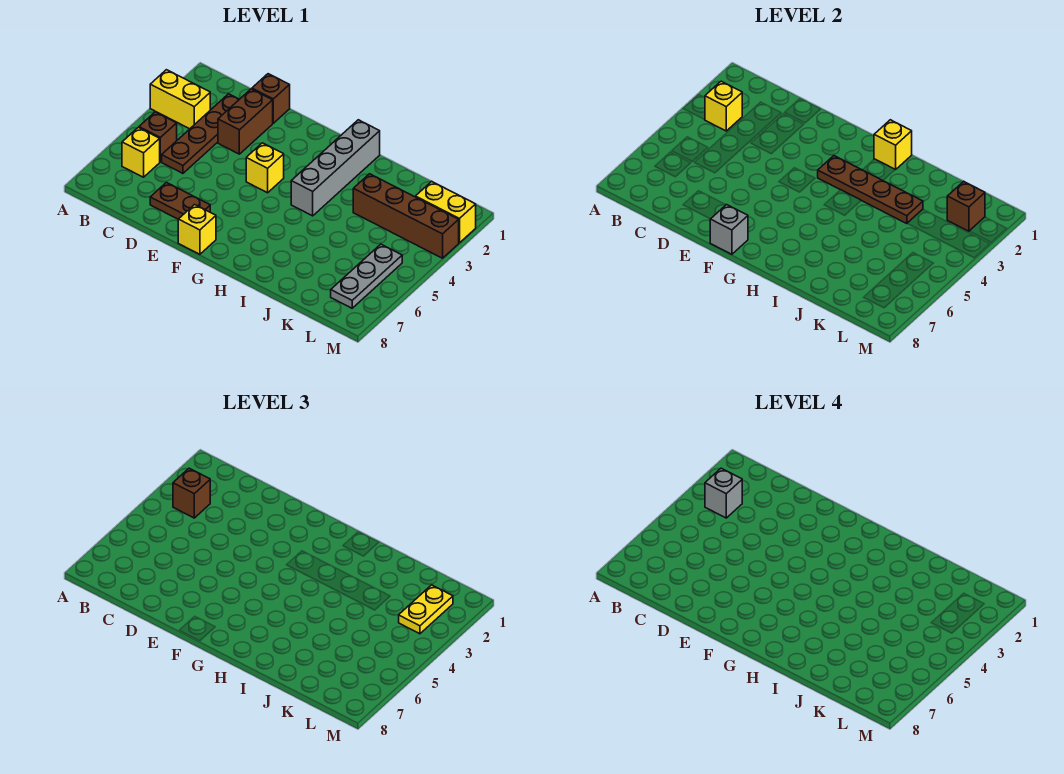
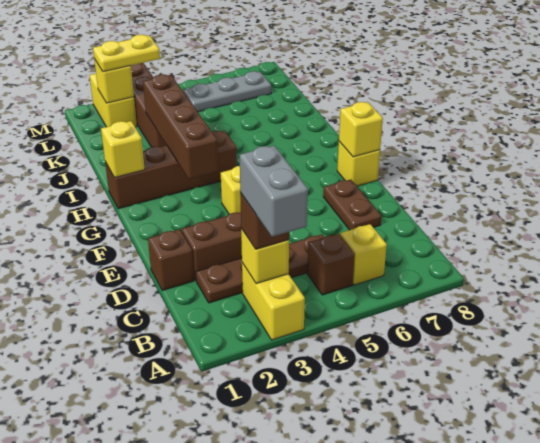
grey 1x1 brick [705,468,742,518] -> grey 1x2 brick [240,146,308,237]
grey 1x1 brick [710,205,748,254] -> yellow 1x1 brick [339,102,383,157]
brown 1x4 plate [818,156,923,224] -> brown 1x4 brick [143,74,218,179]
grey 1x4 brick [291,120,380,216] -> brown 1x4 brick [105,131,237,209]
brown 1x1 brick [947,181,985,231] -> yellow 1x1 brick [94,59,134,103]

